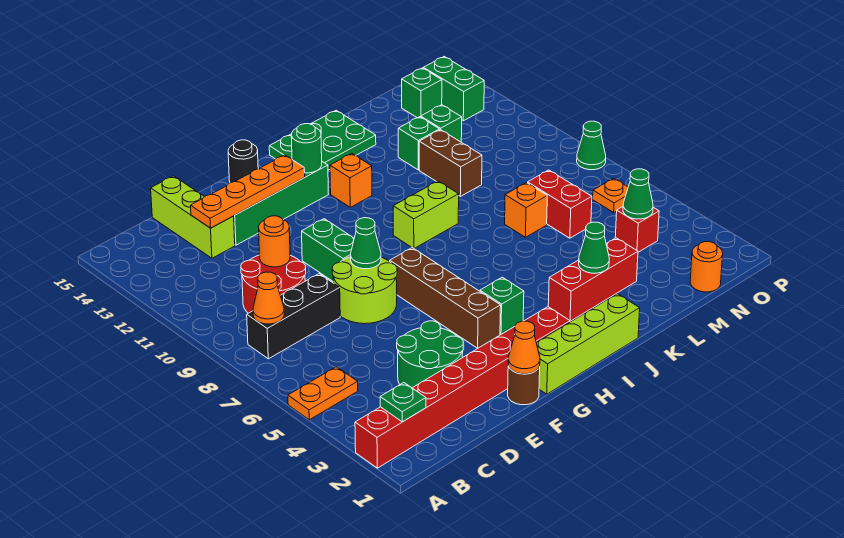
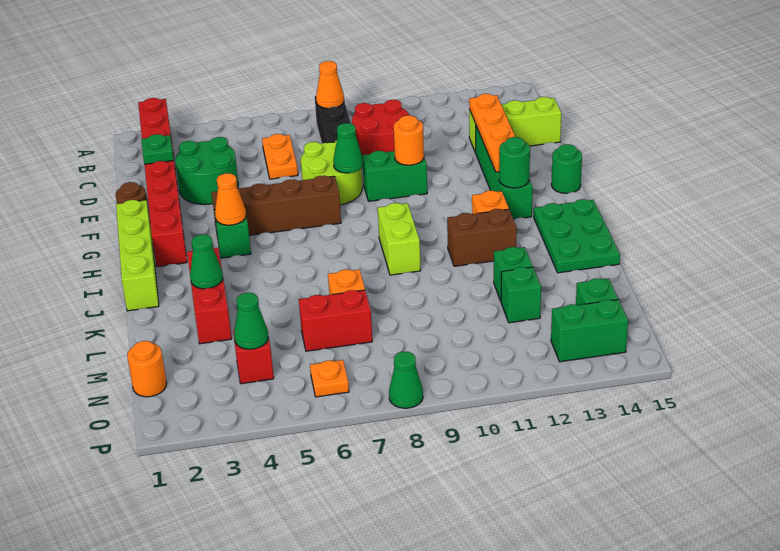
orange 1x2 plate [288,367,358,420] -> orange 1x2 plate moved to [262,134,298,179]
green 1x1 plate [380,383,426,422] -> green 1x1 plate moved to [141,134,174,164]
orange 1x1 round brick [259,216,290,267] -> orange 1x1 round brick moved to [394,115,424,165]
orange 1x1 cone [508,321,540,374] -> orange 1x1 cone moved to [215,173,246,225]
black 1x1 round brick [228,140,258,183] -> green 1x1 round brick [551,144,582,193]
brown 1x2 brick [419,130,482,196] -> brown 1x2 brick moved to [447,209,517,266]

